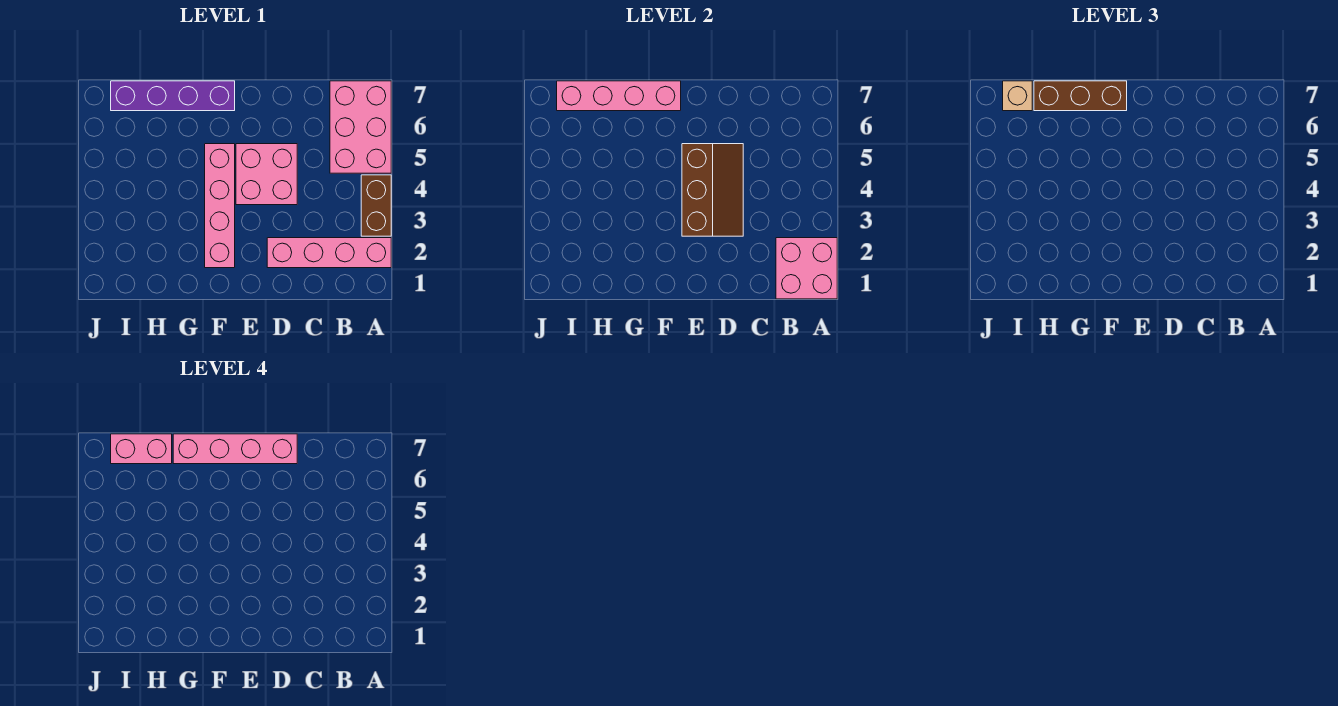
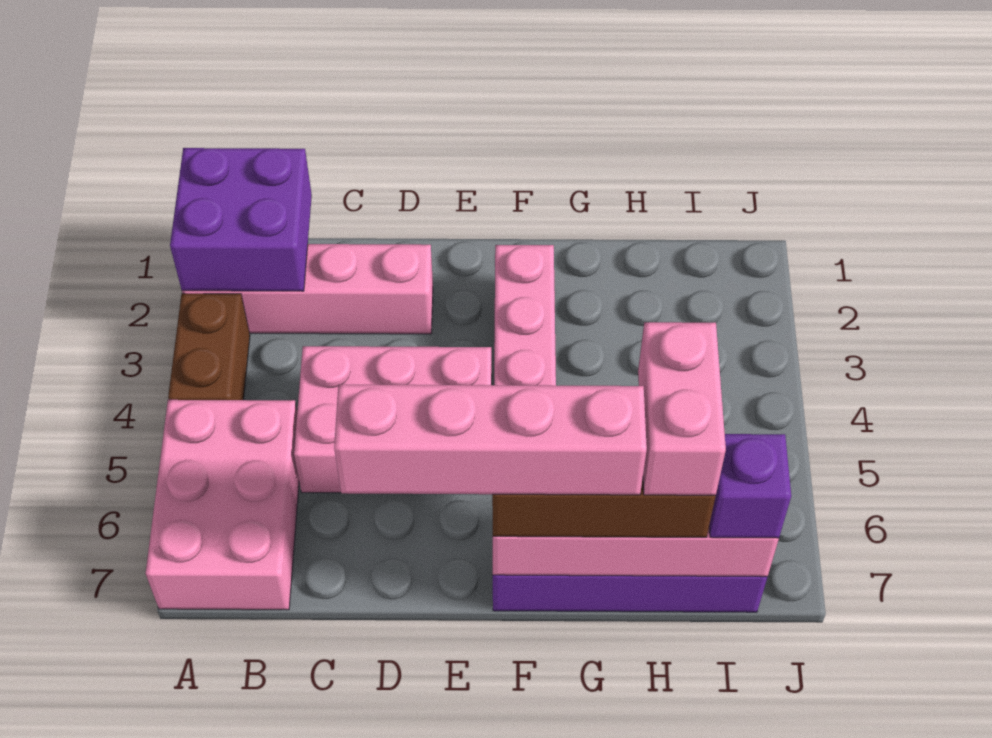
pink 2x2 brick [776,238,837,299] -> purple 2x2 brick [170,148,312,291]
brown 2x3 slope [682,144,743,236] -> none
pink 2x2 brick [236,144,297,205] -> pink 2x3 brick [294,346,492,493]
pink 1x2 brick [111,434,172,464] -> pink 1x2 brick turned to [638,322,726,496]
tan 1x1 brick [1003,81,1032,111] -> purple 1x1 brick [709,434,791,538]

